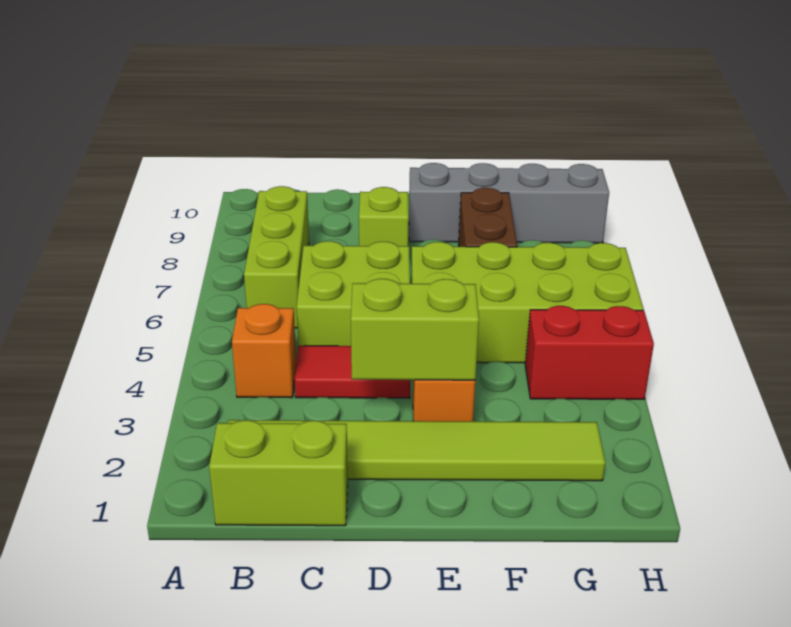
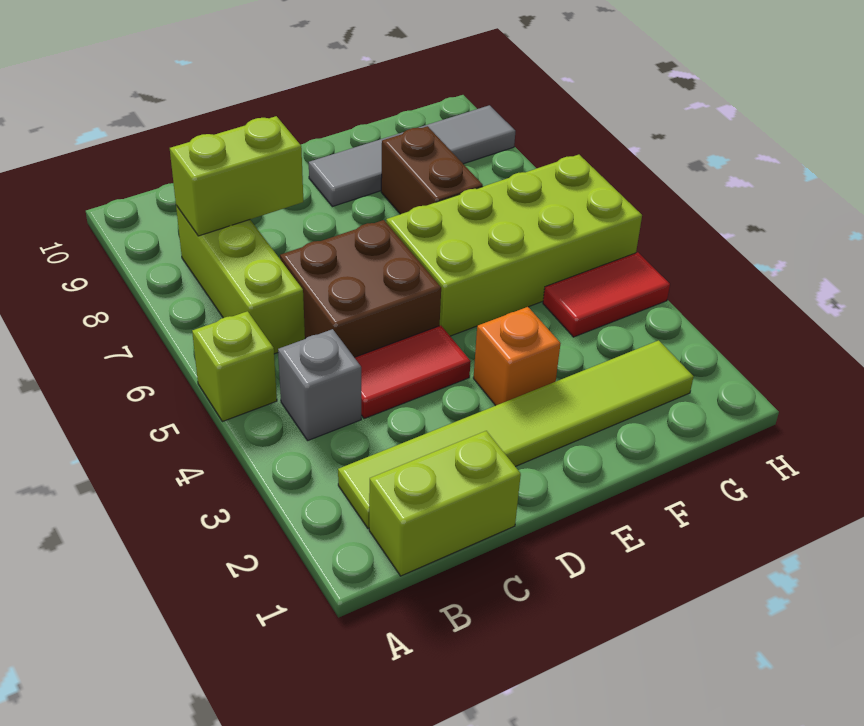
orange 1x1 brick [232,304,296,398] -> grey 1x1 brick [278,329,361,440]
lime 2x2 brick [297,241,410,346] -> brown 2x2 brick [280,220,441,357]
lime 1x2 brick [351,279,479,380] -> lime 1x2 brick moved to [170,116,303,236]
lime 1x1 brick [359,187,409,246] -> lime 1x1 brick moved to [192,311,277,422]
grey 1x4 brick [409,163,609,243] -> grey 1x4 tile [309,105,515,207]
red 1x2 brick [525,306,654,399] -> red 1x2 tile [543,252,670,337]

